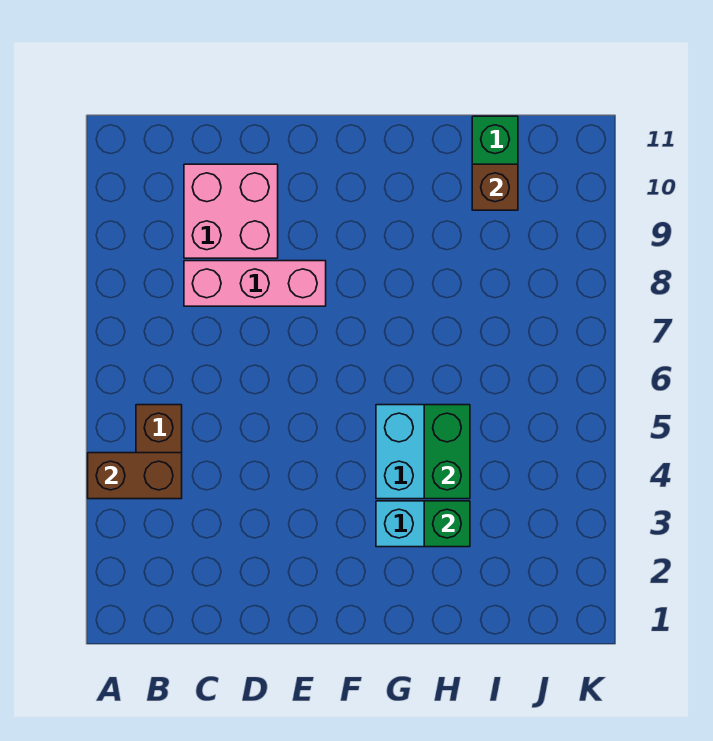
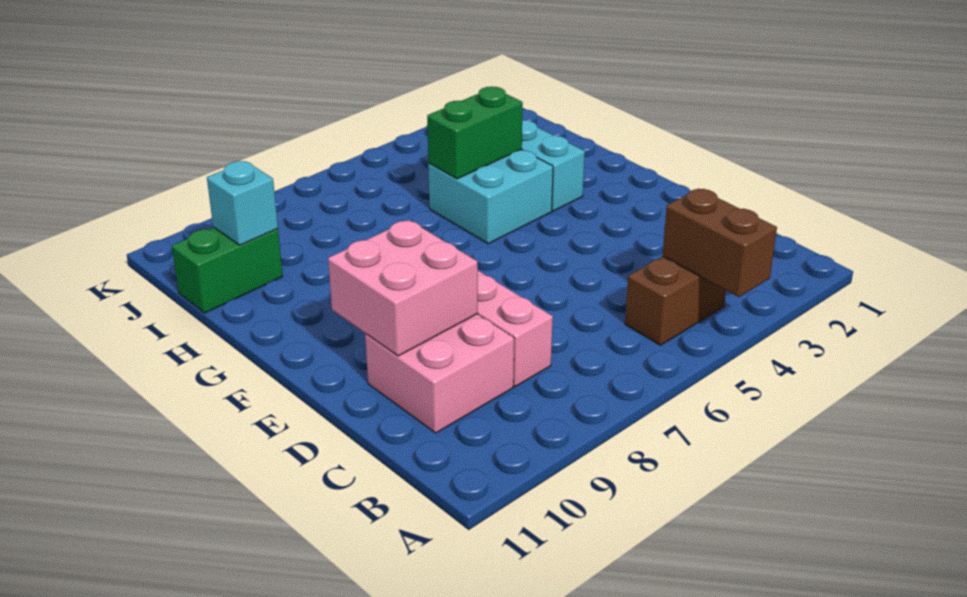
none -> pink 2x2 brick [328,220,478,356]
green 1x1 brick [424,501,470,547] -> none
brown 1x1 brick [472,164,518,210] -> cyan 1x1 brick [207,161,278,245]

